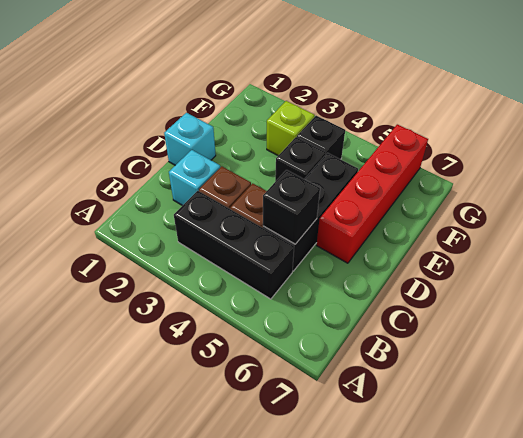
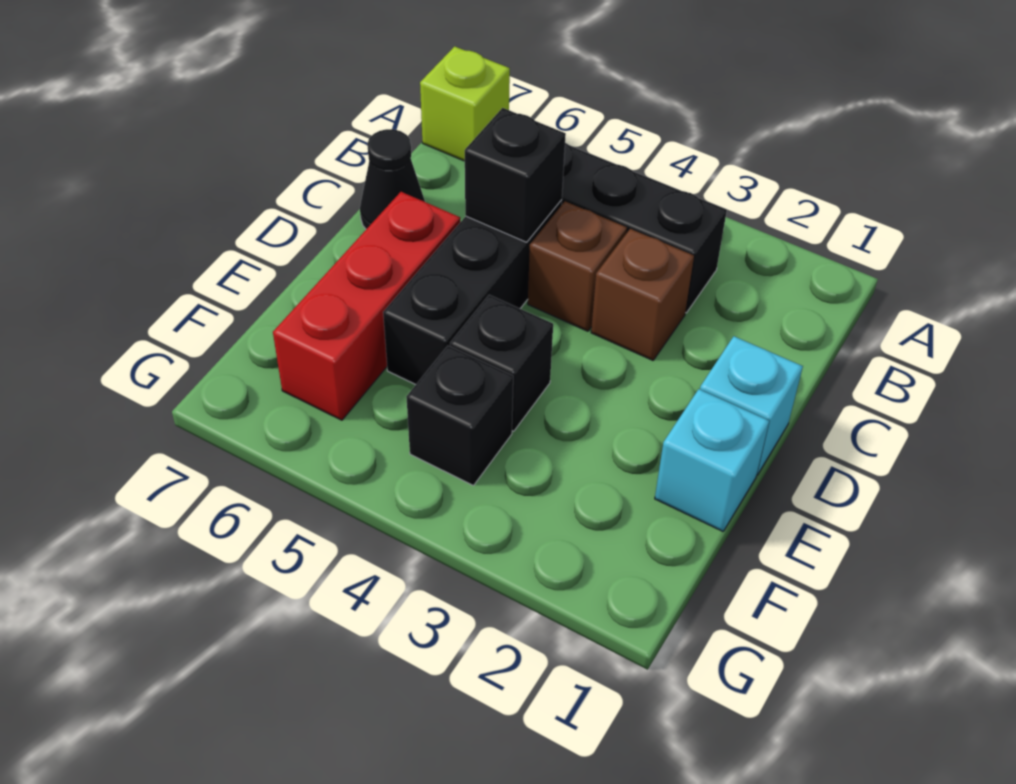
cyan 1x1 brick [169,150,220,206] -> cyan 1x1 brick moved to [655,389,769,531]
none -> black 1x1 cone [360,129,425,229]
red 1x4 brick [317,124,428,263] -> red 1x3 brick [273,192,460,420]
lime 1x1 brick [267,101,315,156] -> lime 1x1 brick moved to [420,46,510,161]

